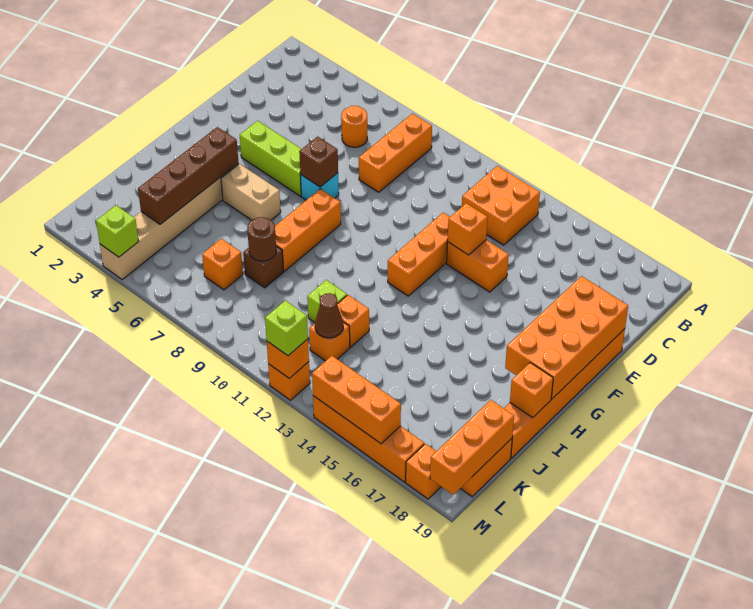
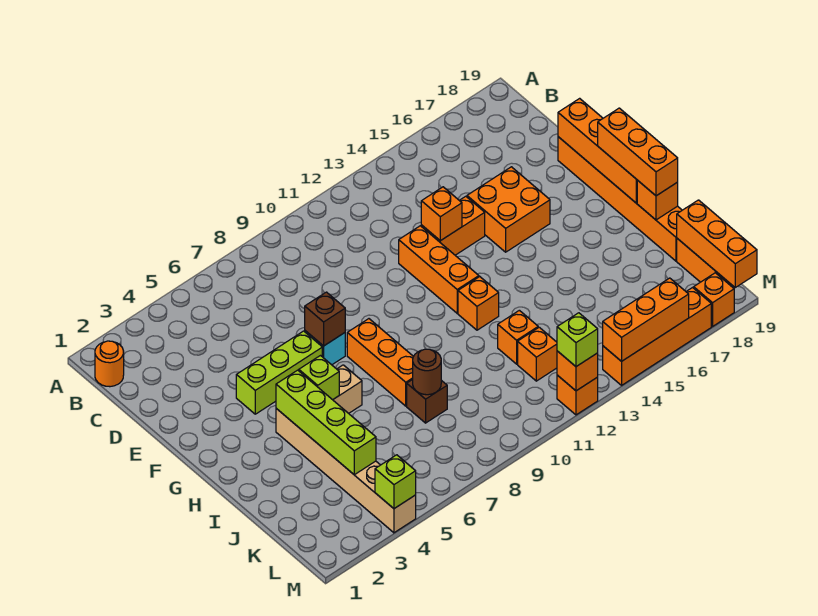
orange 1x3 brick [359,113,432,192] -> orange 1x3 brick moved to [598,108,678,196]
orange 2x2 brick [462,166,540,245] -> orange 2x2 brick moved to [467,167,550,252]
orange 1x1 round brick [341,106,367,147] -> orange 1x1 round brick moved to [95,341,124,387]
orange 2x4 brick [505,276,628,399] -> orange 1x4 brick [558,98,637,203]
brown 1x4 brick [138,127,238,224] -> lime 1x4 brick [276,370,376,475]
lime 1x1 brick [307,280,347,322] -> lime 1x1 brick moved to [299,356,339,400]
orange 1x1 brick [202,239,243,290] -> orange 1x1 brick moved to [458,277,499,330]
brown 1x1 cone [315,293,343,338] -> none

